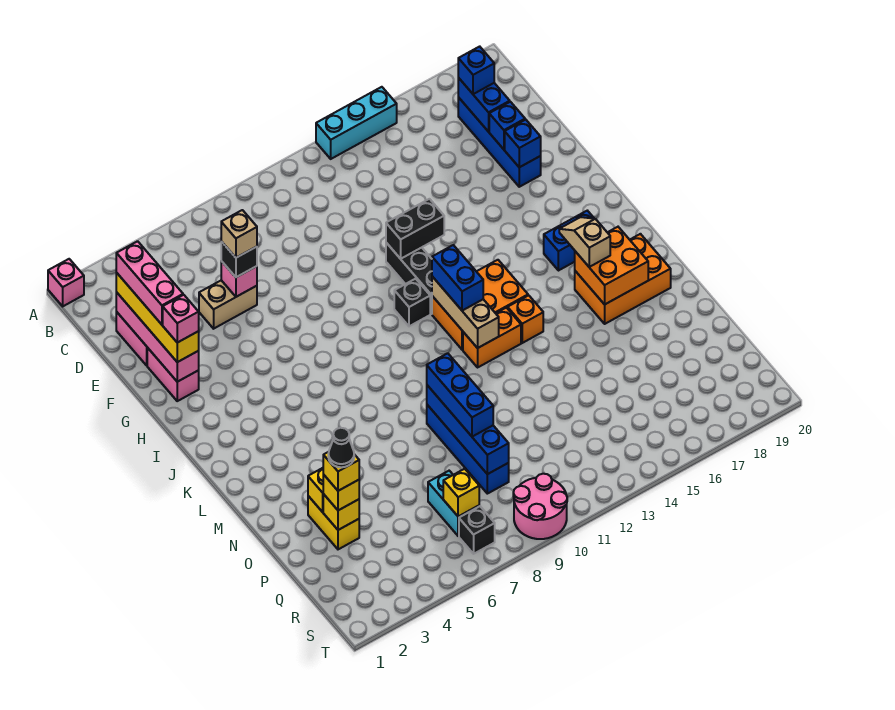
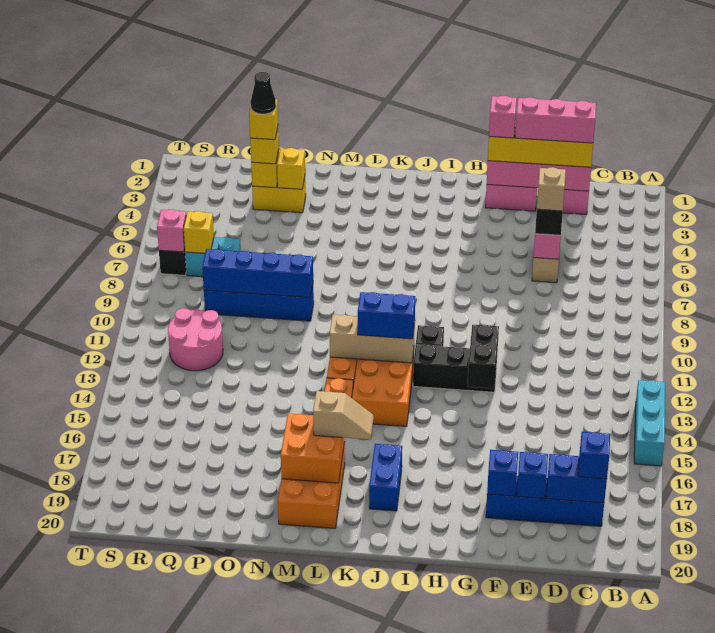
pink 1x1 brick [48,259,84,306] -> pink 1x1 brick moved to [157,209,186,252]
blue 1x3 brick [427,353,493,437] -> none
pink 2x2 round brick [513,474,567,539] -> pink 2x2 round brick moved to [168,308,223,371]

